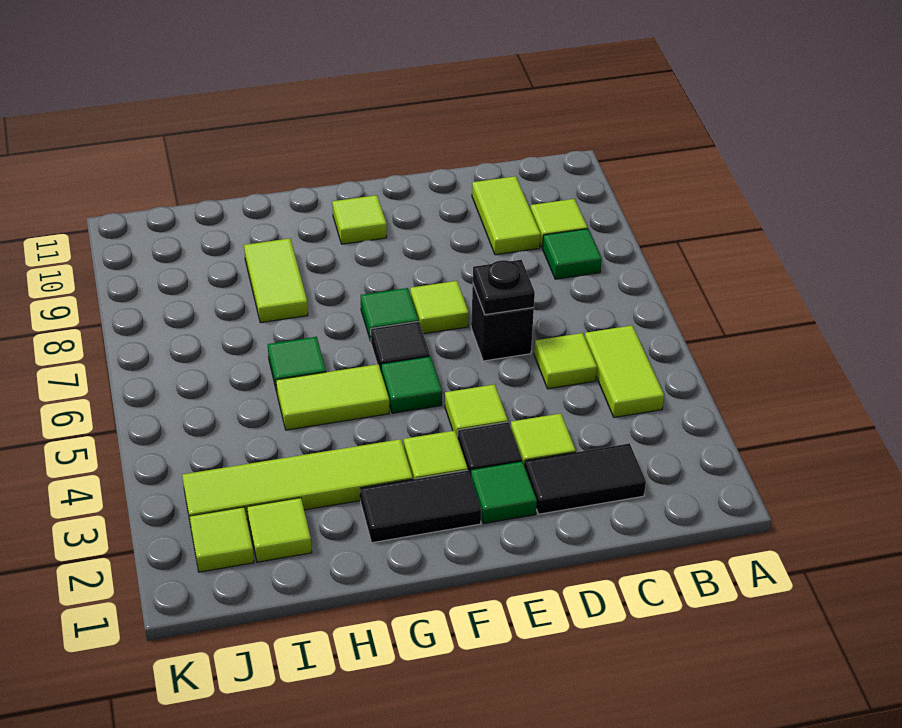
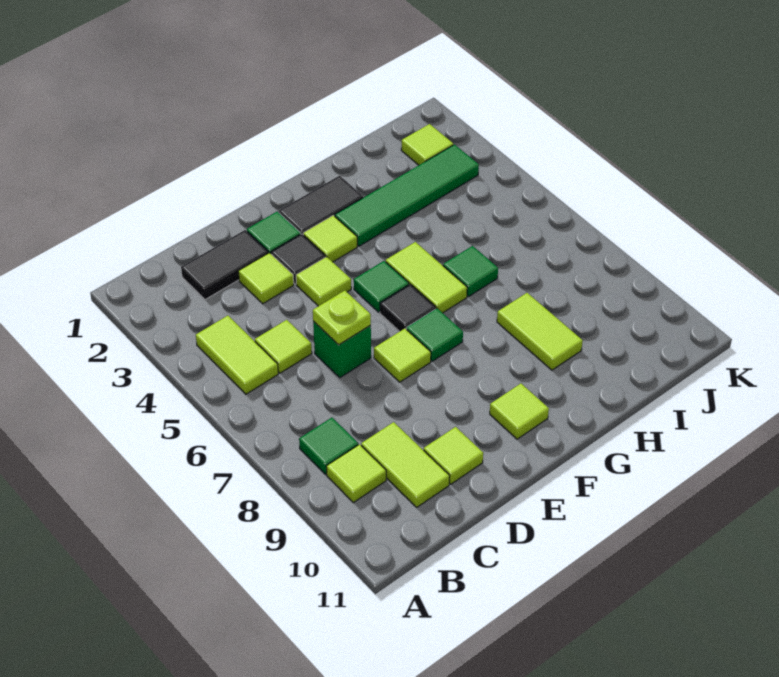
black 1x1 brick [471,285,534,361] -> green 1x1 brick [313,321,371,378]
black 1x1 plate [473,260,535,315] -> lime 1x1 plate [313,290,371,345]
lime 1x4 tile [182,439,413,526] -> green 1x4 tile [335,145,479,246]
lime 1x2 tile [276,364,389,430] -> lime 1x2 tile turned to [386,242,467,313]
lime 1x1 tile [247,498,312,562] -> lime 1x1 tile moved to [424,427,483,484]

